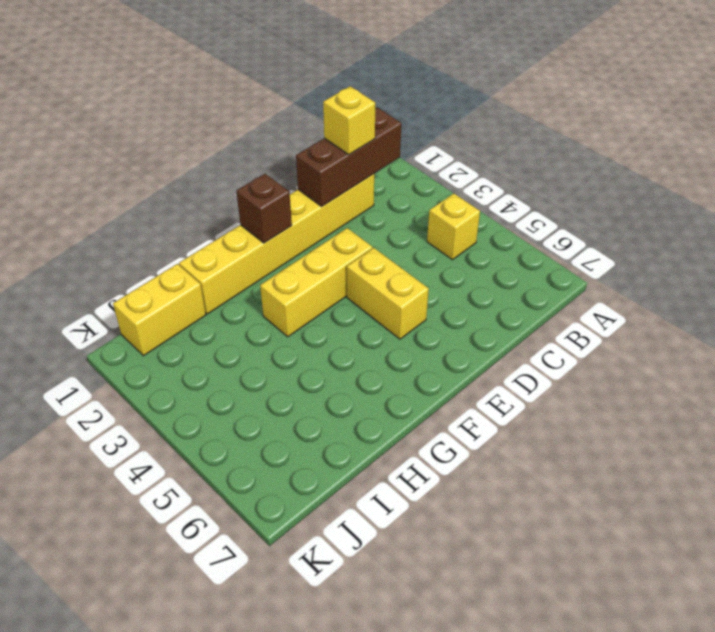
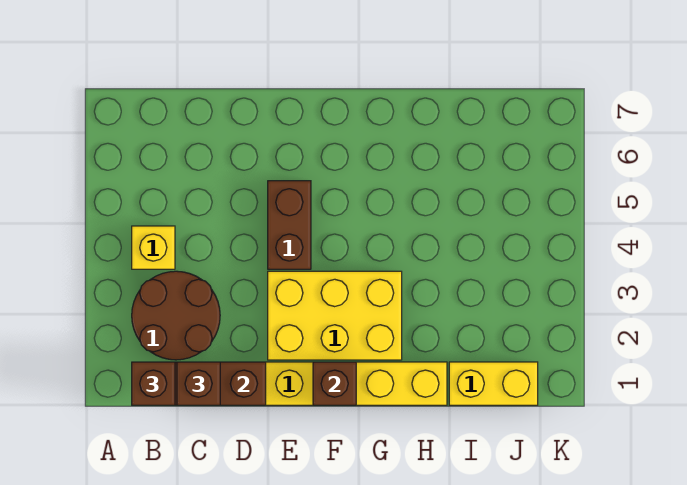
none -> brown 1x1 brick [132,362,175,405]
none -> brown 2x2 round brick [132,271,220,360]
yellow 1x1 brick [323,86,375,155] -> brown 1x1 brick [177,362,220,405]
yellow 1x3 brick [260,228,372,337] -> yellow 2x3 brick [268,271,402,360]
yellow 1x2 brick [347,248,429,339] -> brown 1x2 brick [268,181,311,269]

